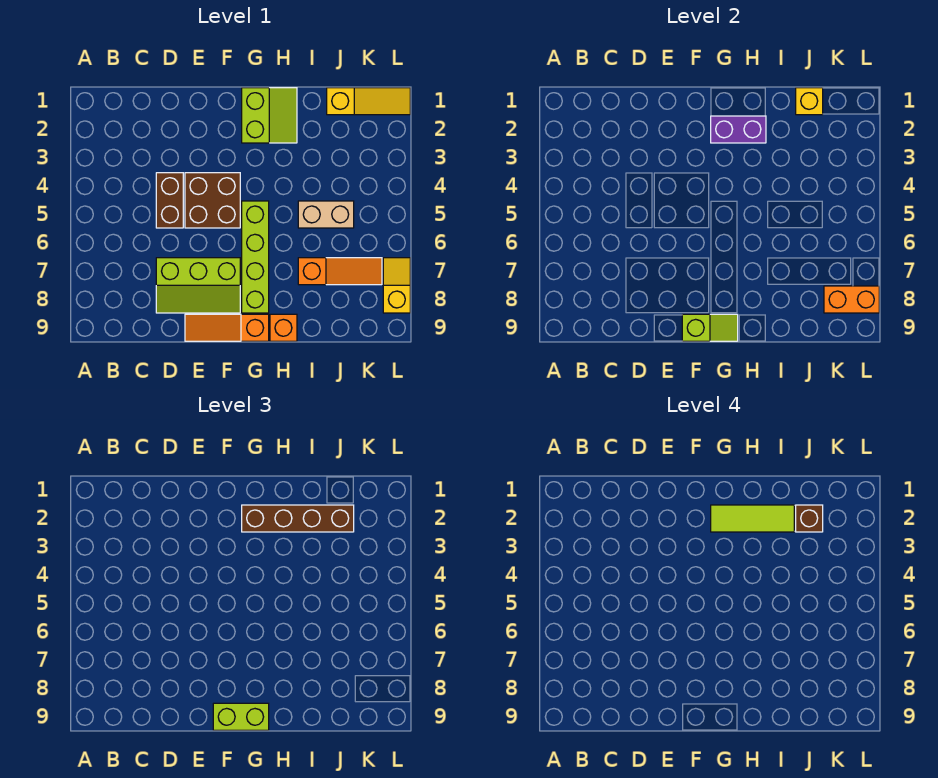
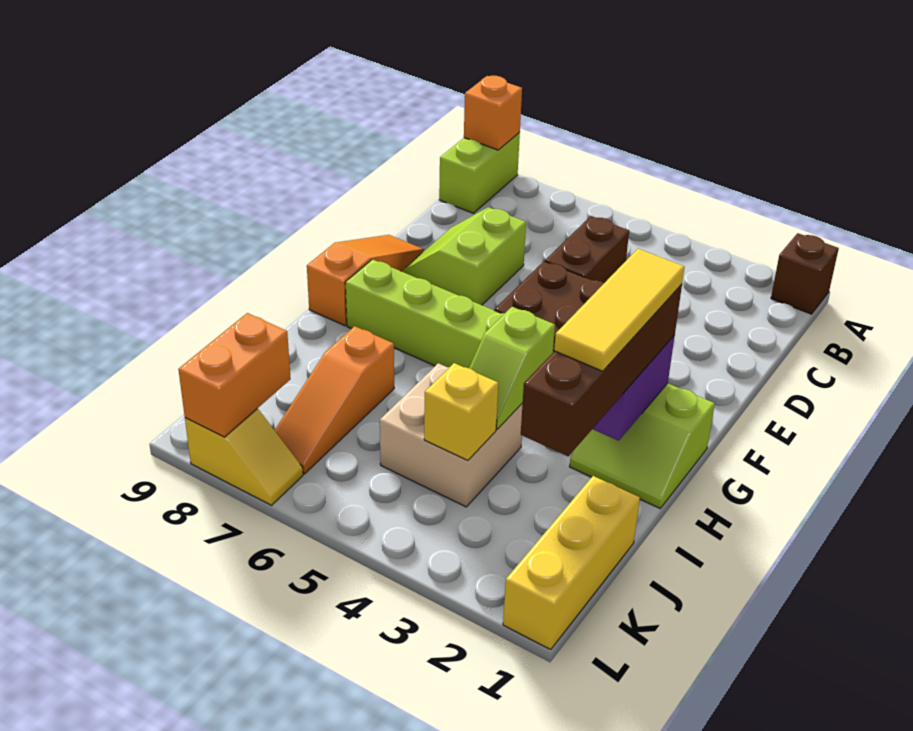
brown 1x2 brick [156,173,183,228] -> brown 1x2 brick turned to [545,216,629,283]
lime 2x3 slope [156,258,240,313] -> lime 2x2 slope [402,207,526,305]
lime 1x2 slope [682,314,738,341] -> lime 1x2 slope moved to [469,307,555,429]
lime 1x2 brick [213,703,269,730] -> lime 1x2 brick moved to [439,133,520,213]
lime 1x3 tile [711,505,794,532] -> yellow 1x3 tile [554,249,685,371]
orange 1x1 brick [270,314,297,341] -> orange 1x1 brick moved to [464,76,522,150]
tan 1x2 brick [298,201,354,228] -> tan 2x2 brick [380,363,523,507]
yellow 1x3 slope [327,88,410,115] -> yellow 1x3 brick [503,476,640,650]
yellow 1x1 brick [796,88,823,115] -> yellow 1x1 brick moved to [424,363,498,460]
brown 1x1 brick [796,505,823,532] -> brown 1x1 brick moved to [771,233,839,314]

